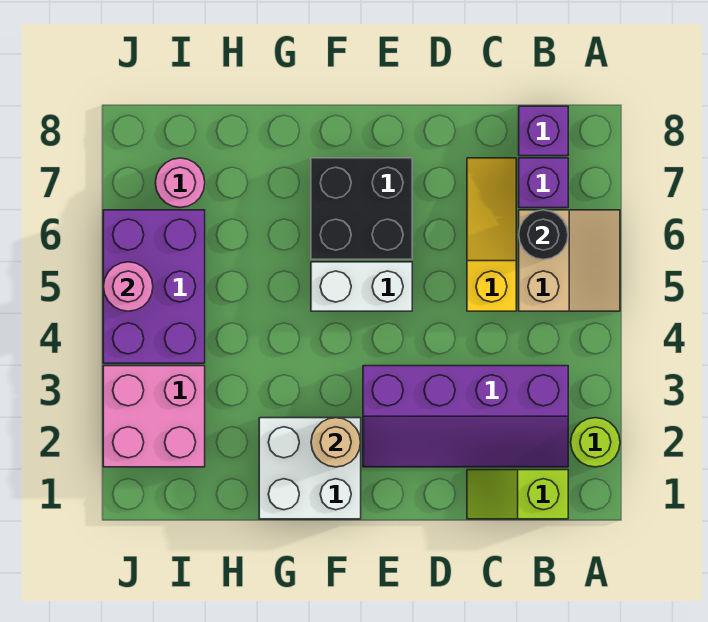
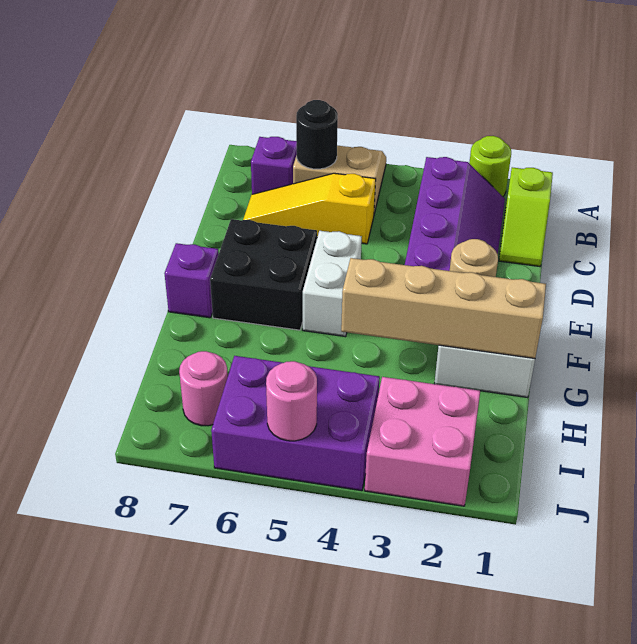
purple 1x1 brick [519,106,568,156] -> purple 1x1 brick moved to [164,243,219,318]
none -> tan 1x4 brick [341,258,546,358]

